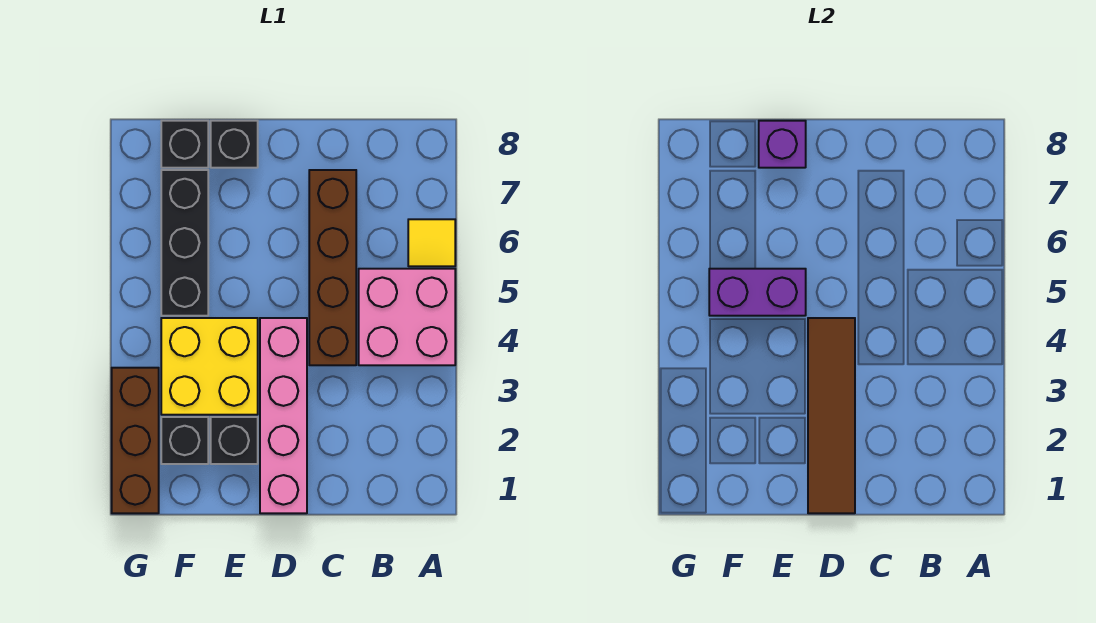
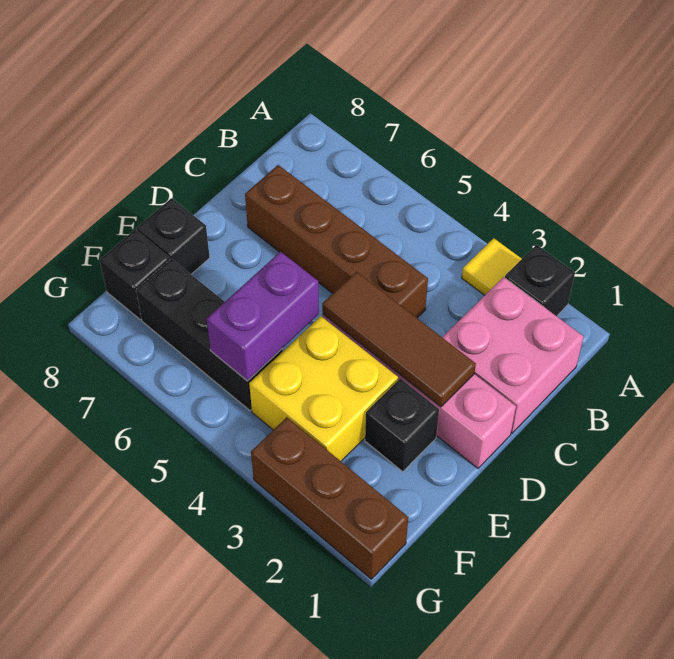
pink 2x2 brick [359,269,455,365] -> pink 2x2 brick moved to [442,277,584,433]
yellow 1x1 tile [408,219,455,266] -> yellow 1x1 tile moved to [462,238,522,295]
brown 1x4 tile [808,318,855,513] -> brown 1x3 tile [322,272,476,407]
purple 1x1 brick [759,121,806,168] -> none
black 1x1 brick [161,417,208,464] -> black 1x1 brick moved to [505,245,575,316]

